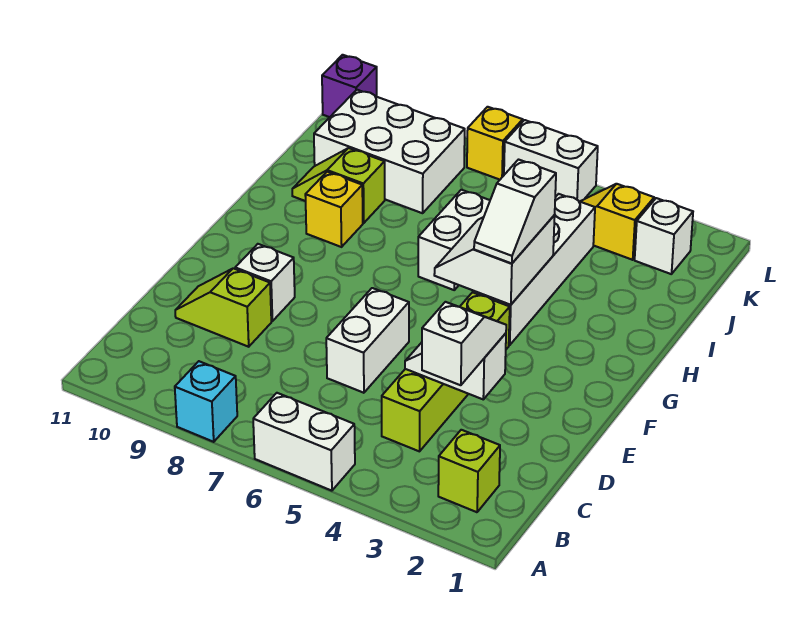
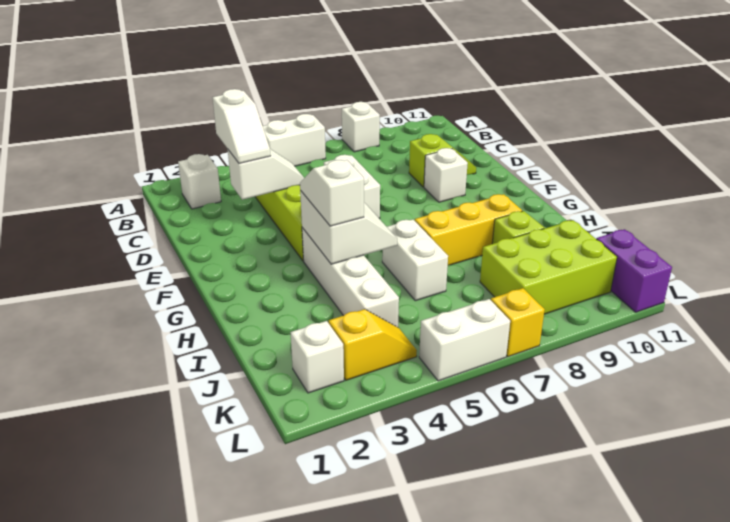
cyan 1x1 brick [175,361,237,442] -> white 1x1 brick [342,102,380,152]
lime 1x1 brick [438,430,500,512] -> white 1x1 brick [178,154,221,209]
yellow 1x1 brick [305,172,363,247] -> yellow 1x3 brick [415,194,522,265]
white 2x3 brick [314,90,465,213] -> lime 2x3 brick [480,220,617,314]
purple 1x1 brick [322,55,377,117] -> purple 1x2 brick [597,229,672,312]

